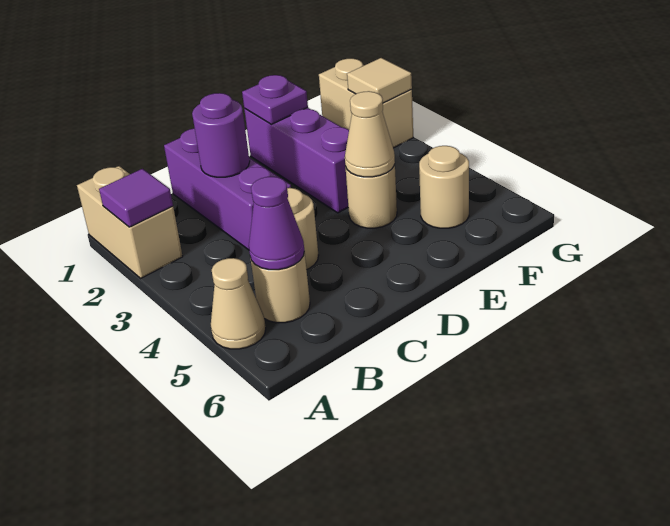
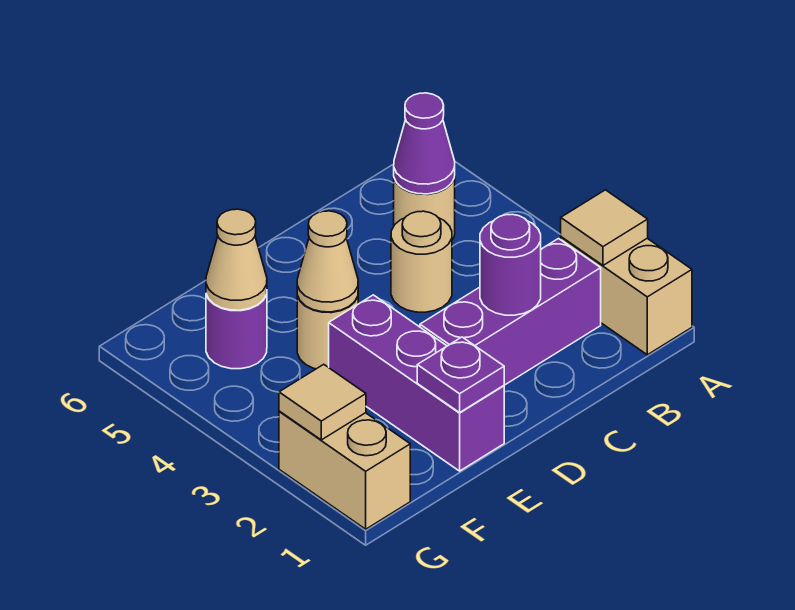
purple 1x1 tile [99,169,173,227] -> tan 1x1 tile [561,190,648,265]
tan 1x1 cone [211,258,266,349] -> tan 1x1 cone moved to [206,209,267,310]
purple 1x3 brick [164,128,291,250] -> purple 1x3 brick turned to [420,239,601,385]
tan 1x1 round brick [419,146,469,228] -> purple 1x1 round brick [206,294,267,369]

